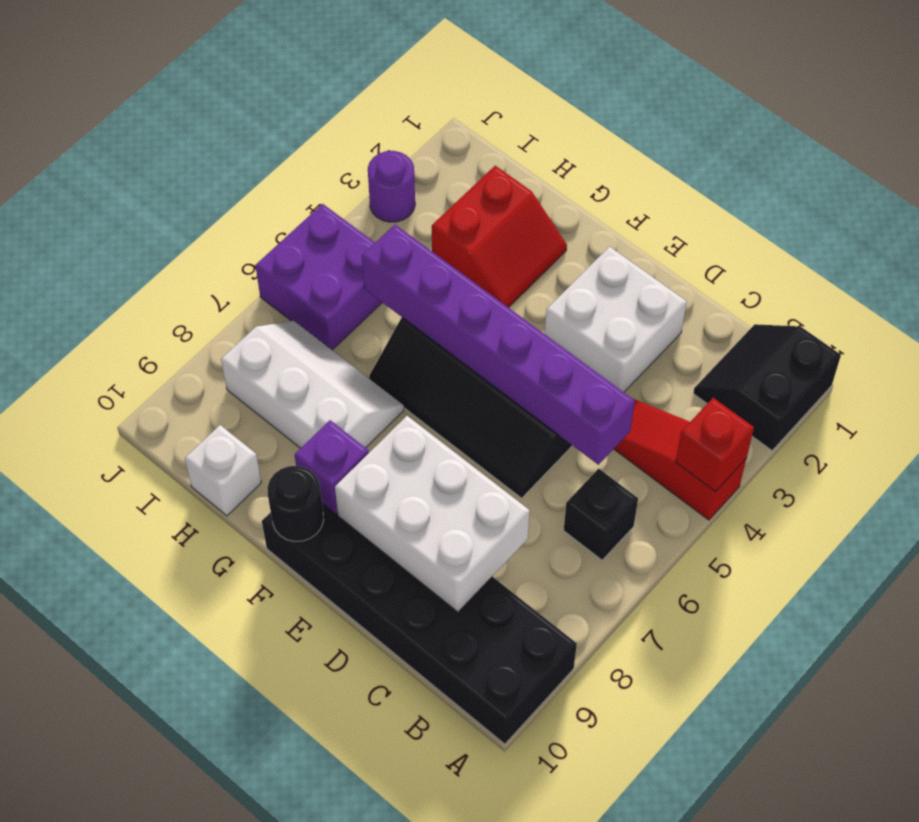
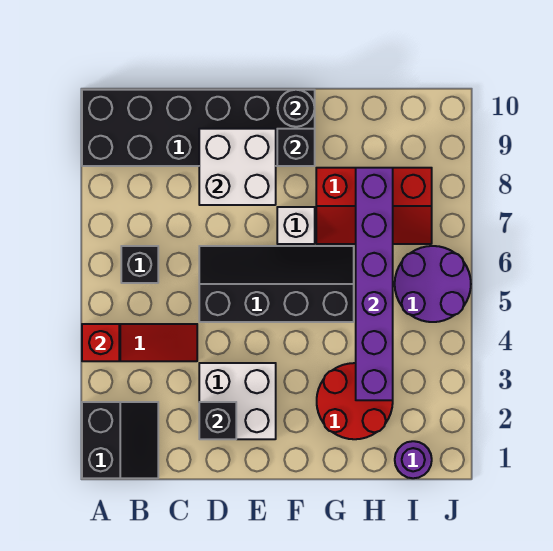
purple 1x6 brick [362,225,635,465] -> purple 1x6 brick turned to [356,168,393,400]
white 2x3 brick [335,416,530,612] -> white 2x2 brick [199,129,276,205]
none -> black 1x1 brick [199,402,236,439]
purple 1x1 brick [295,420,369,514] -> black 1x1 brick [277,129,315,166]
red 2x2 slope [432,166,567,308] -> red 2x2 round brick [317,363,393,439]
white 2x3 slope [221,321,404,448] -> red 2x3 slope [316,168,432,244]
white 1x1 brick [185,425,261,516] -> white 1x1 brick moved to [277,207,315,244]
purple 2x2 brick [255,204,382,350] -> purple 2x2 round brick [395,246,471,322]
purple 1x1 round brick [368,151,415,222] -> purple 1x1 round brick moved to [395,441,432,478]

